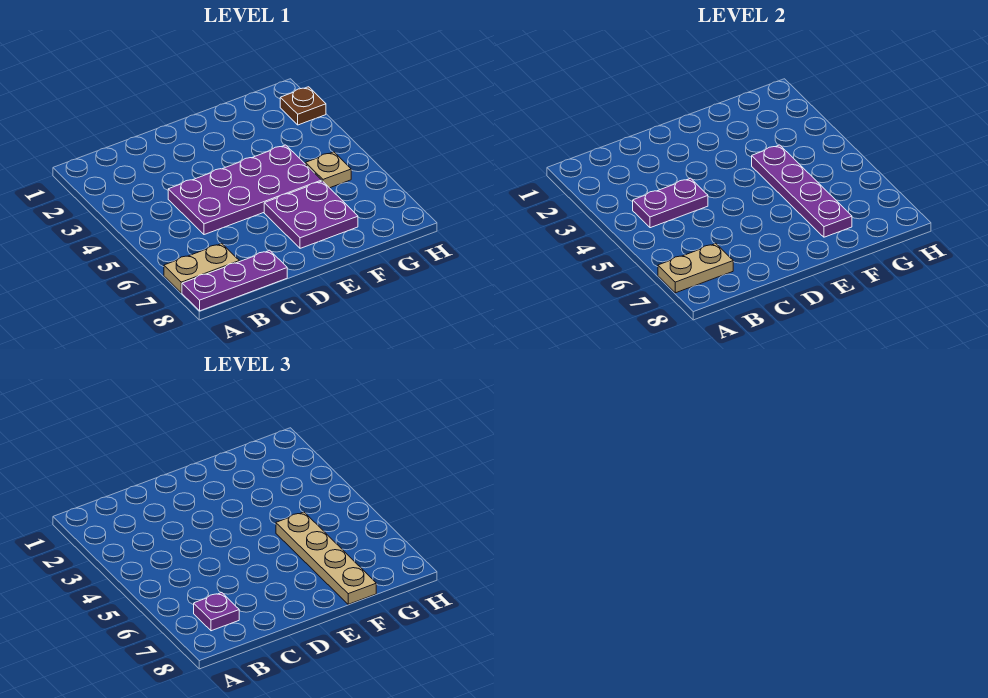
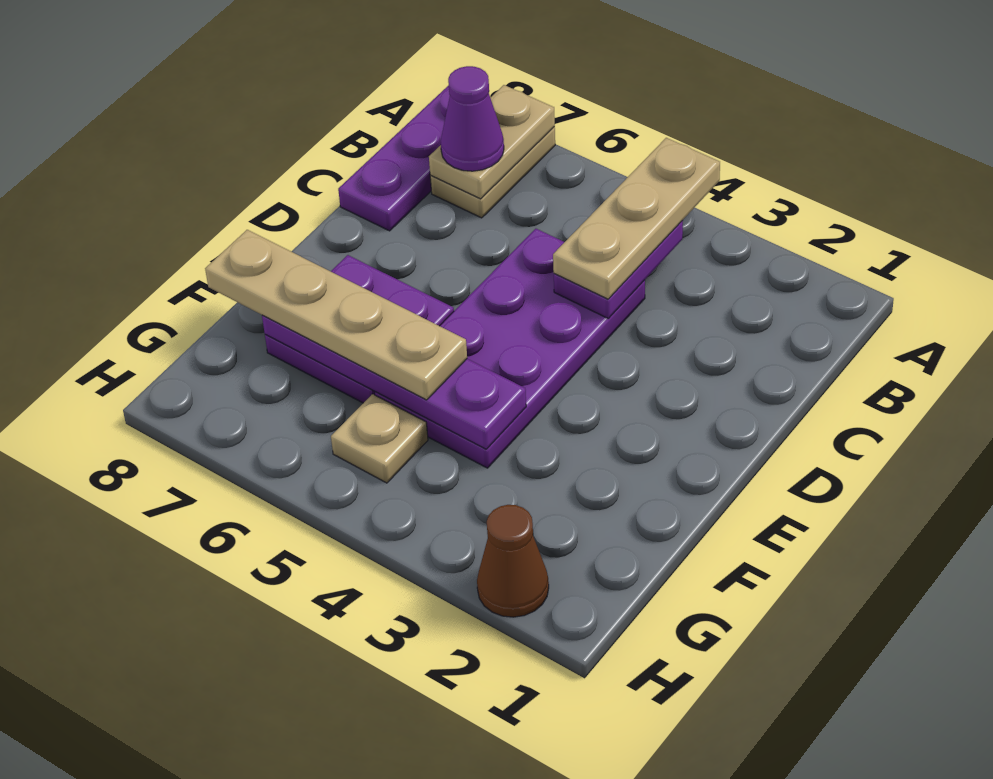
none -> tan 1x3 plate [553,138,720,299]
purple 1x1 plate [194,593,239,631] -> purple 1x1 cone [441,66,504,171]
brown 1x1 plate [280,87,326,125] -> brown 1x1 cone [477,505,549,617]

